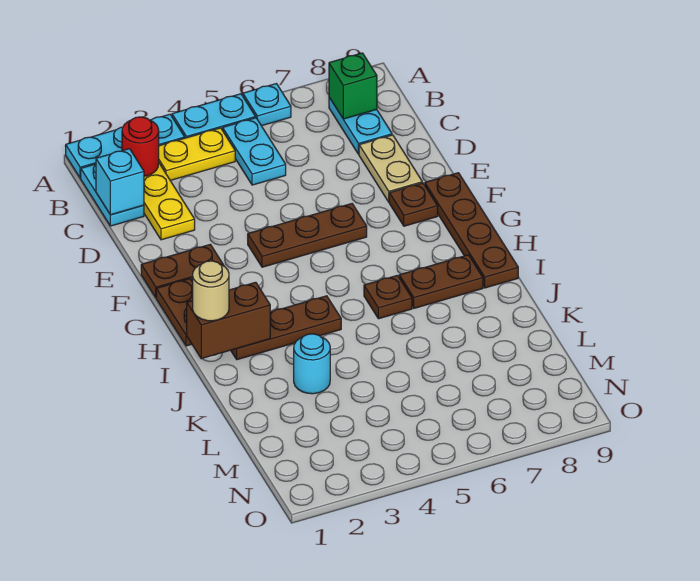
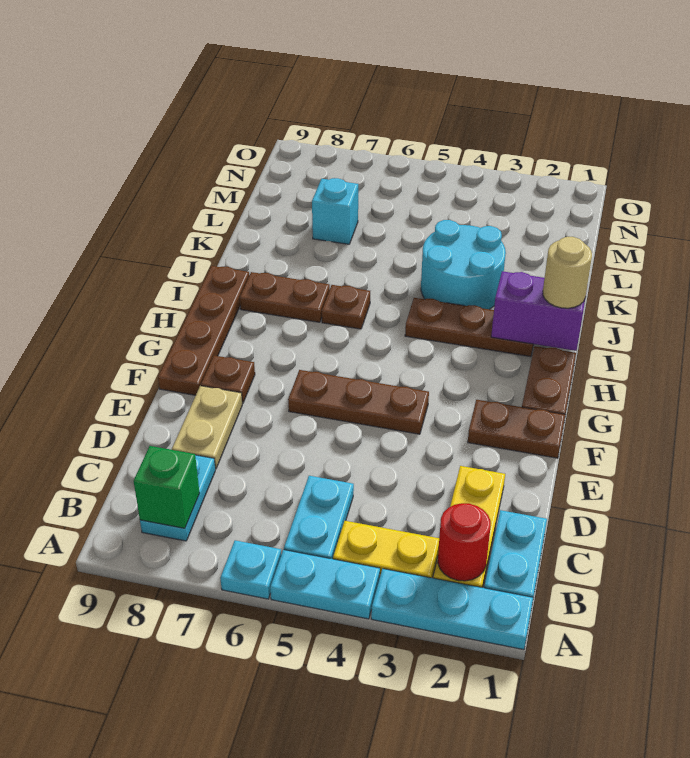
cyan 1x1 brick [96,149,144,215] -> cyan 1x1 brick moved to [312,178,358,244]
brown 1x2 brick [187,282,270,359] -> purple 1x2 brick [491,271,586,351]
cyan 1x1 round brick [294,334,330,394] -> cyan 2x2 round brick [421,220,506,309]

